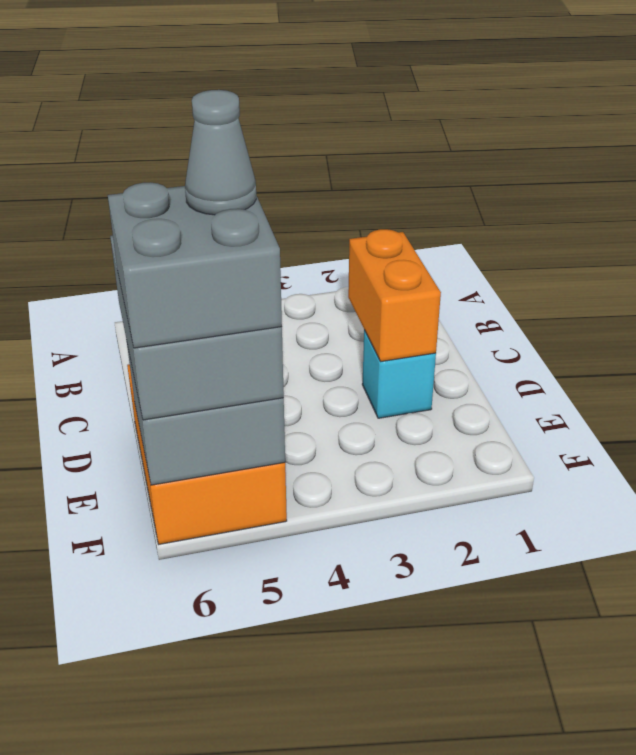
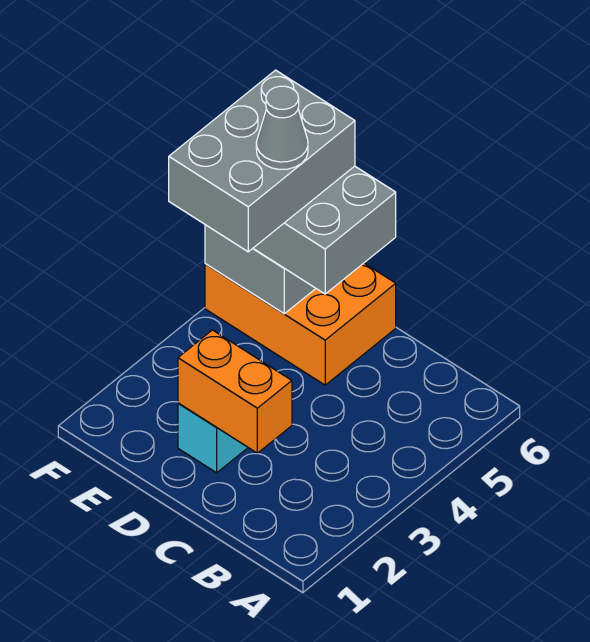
grey 2x2 brick [108,182,282,348] -> grey 2x3 brick [169,70,355,252]

